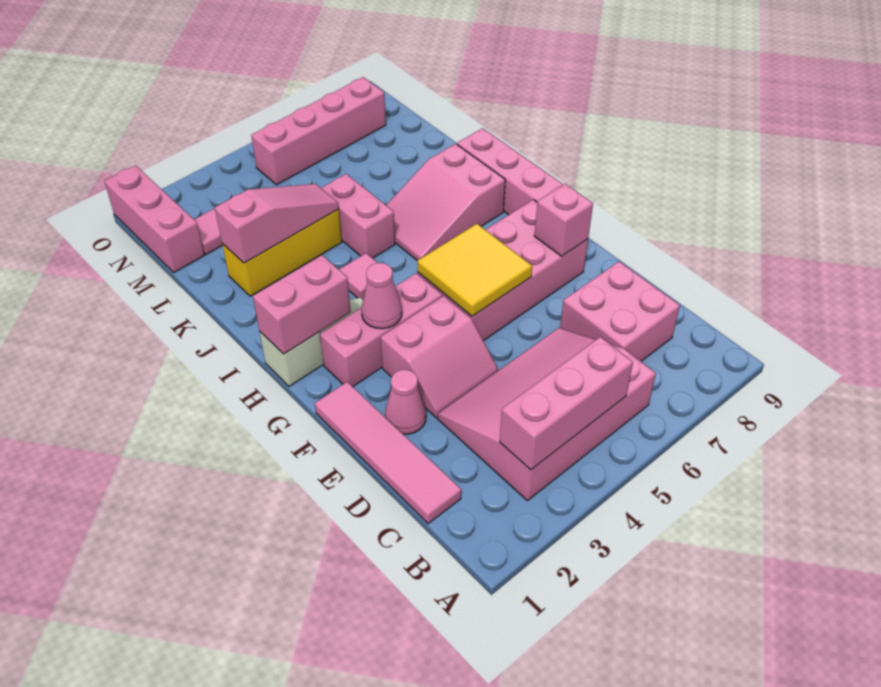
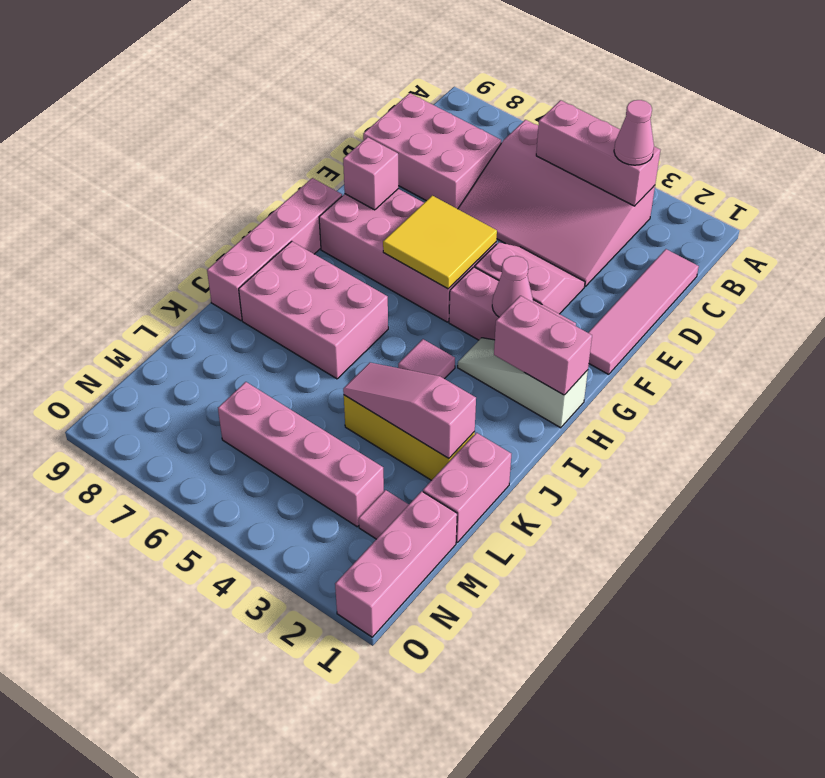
pink 2x2 brick [560,261,680,361] -> pink 2x3 brick [363,93,501,209]
pink 1x1 cone [385,370,426,434] -> pink 1x1 cone moved to [614,100,654,165]
pink 2x3 slope [386,144,505,261] -> pink 2x3 brick [239,241,388,379]
pink 1x2 brick [321,174,395,258] -> pink 1x2 brick moved to [423,433,511,542]
pink 1x4 brick [251,77,386,185] -> pink 1x4 brick moved to [218,382,384,527]

